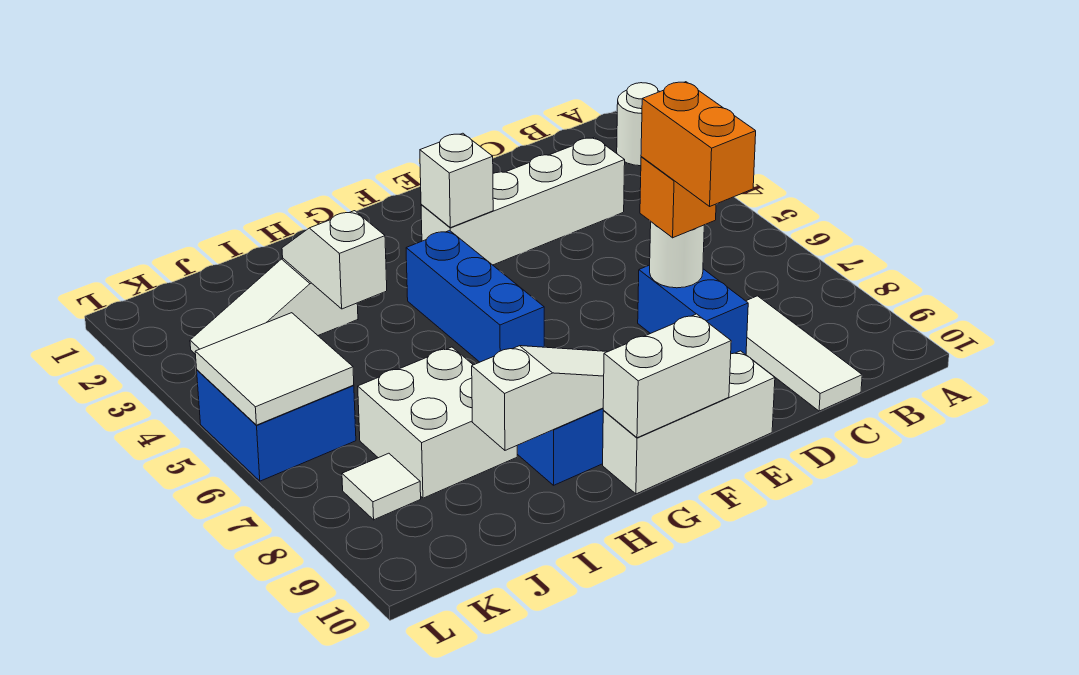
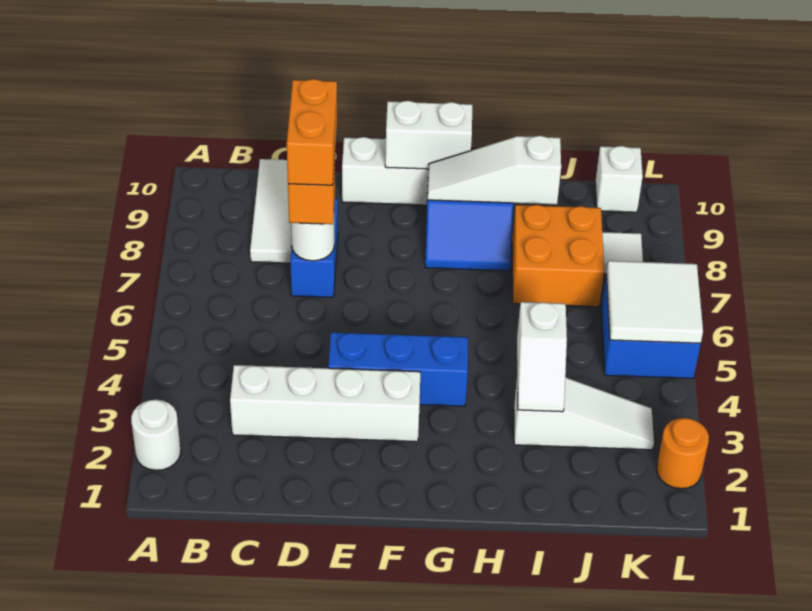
white 1x1 brick [420,133,493,228] -> white 1x1 brick moved to [595,146,643,212]
blue 1x3 brick [406,230,544,362] -> blue 1x3 brick turned to [328,332,468,406]
white 2x2 brick [358,347,517,498] -> orange 2x2 brick [512,205,604,307]
none -> orange 1x1 round brick [657,418,709,489]

